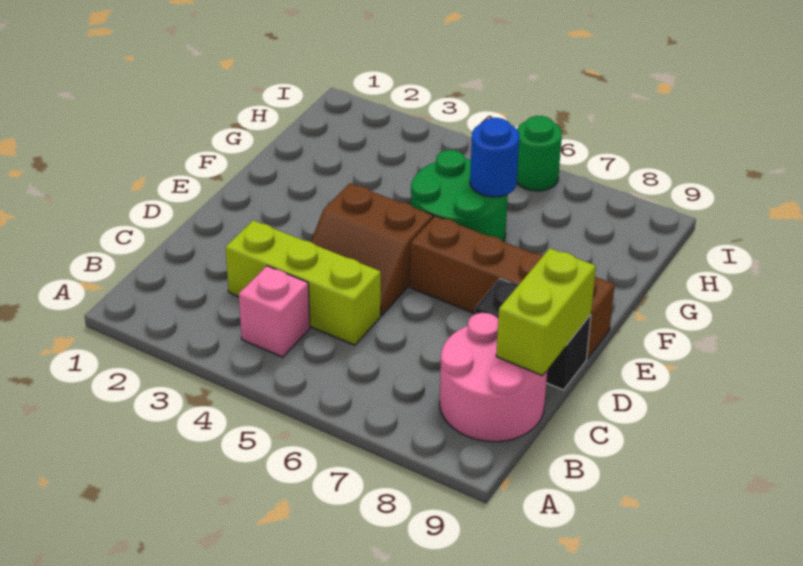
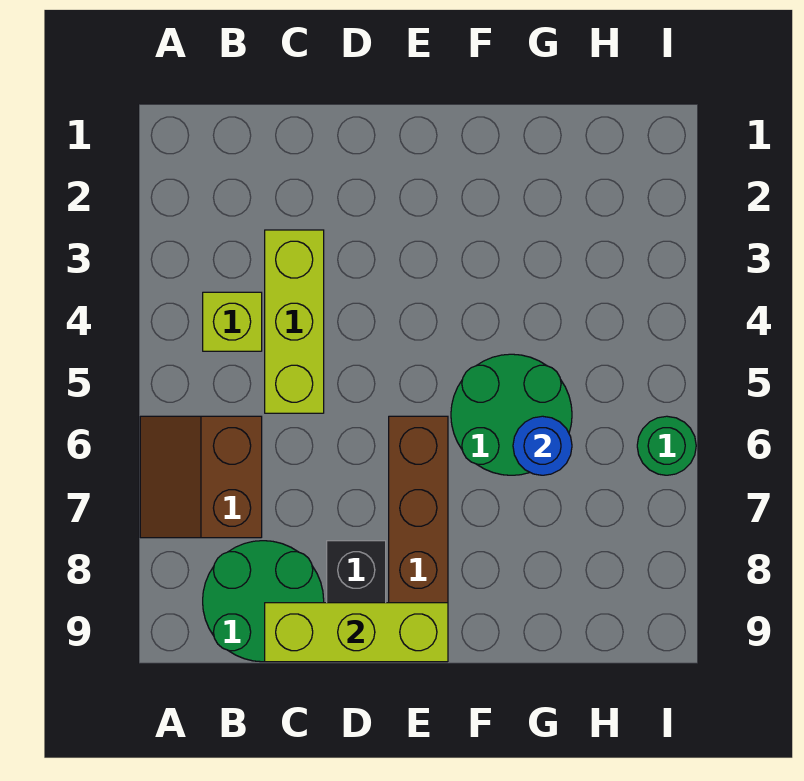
pink 1x1 brick [239,266,310,357] -> lime 1x1 brick [203,292,262,351]
pink 2x2 round brick [440,313,547,442] -> green 2x2 round brick [203,541,324,662]
lime 1x2 brick [496,248,596,376] -> lime 1x3 brick [265,603,448,662]
brown 2x2 slope [311,183,433,316] -> brown 2x2 slope moved to [140,416,262,538]

